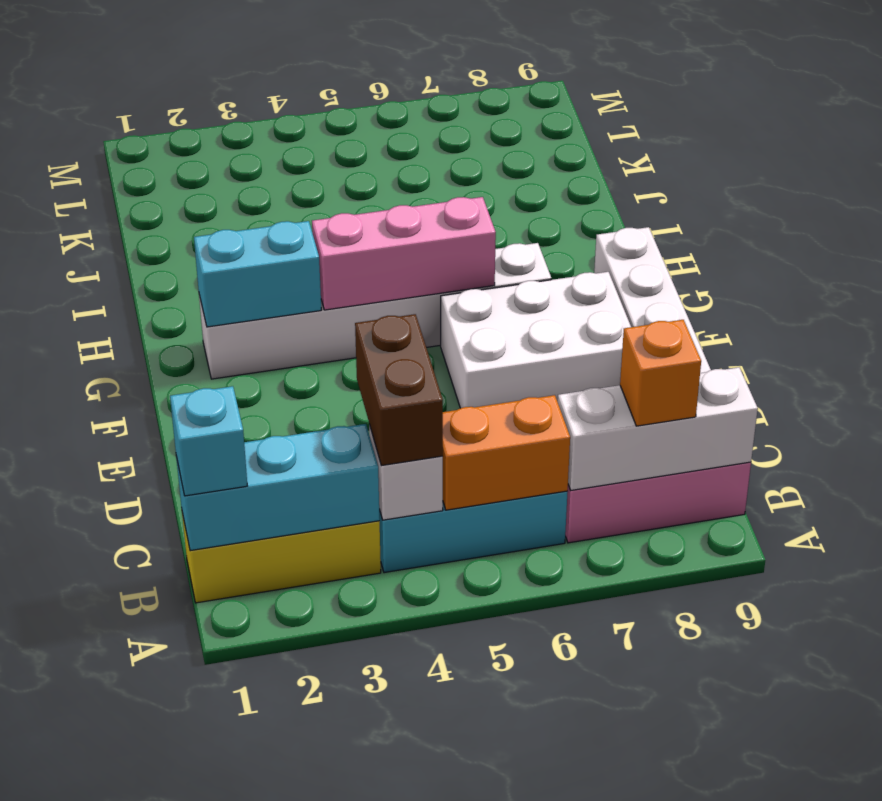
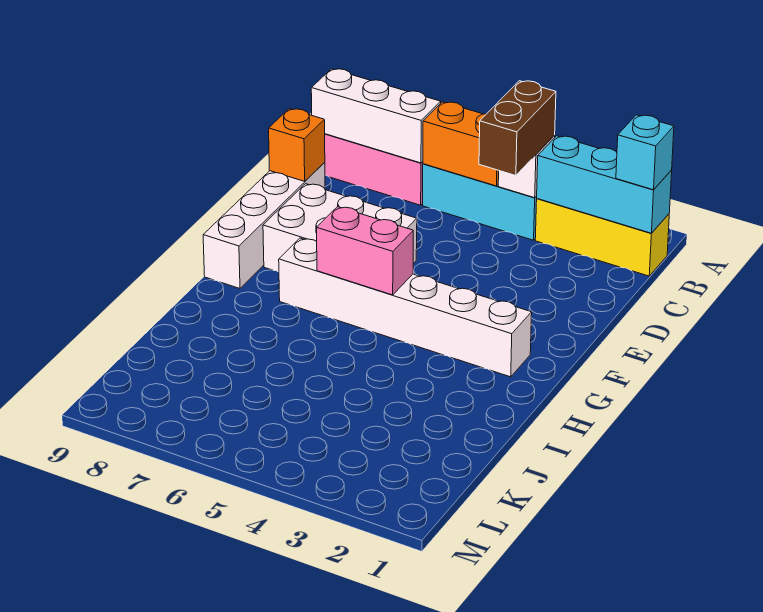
orange 1x1 brick [620,320,701,426] -> orange 1x1 brick moved to [269,109,325,181]
cyan 1x2 brick [194,221,321,327] -> none
pink 1x3 brick [312,197,496,310] -> pink 1x2 brick [317,207,413,295]

